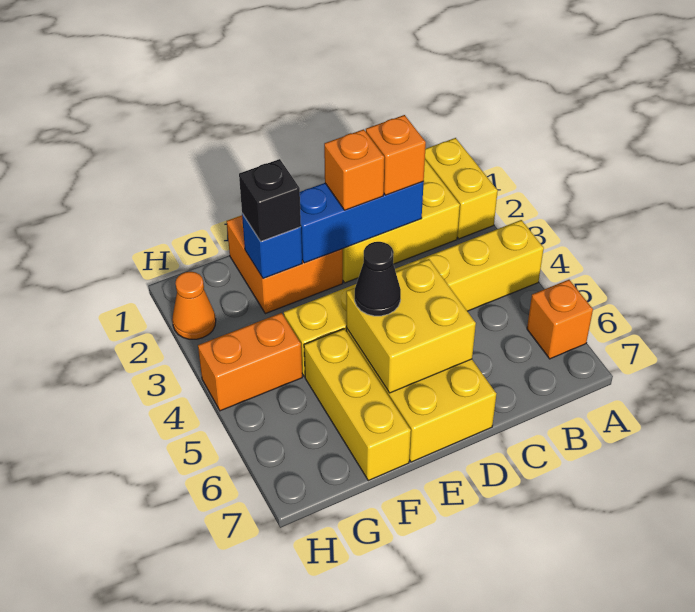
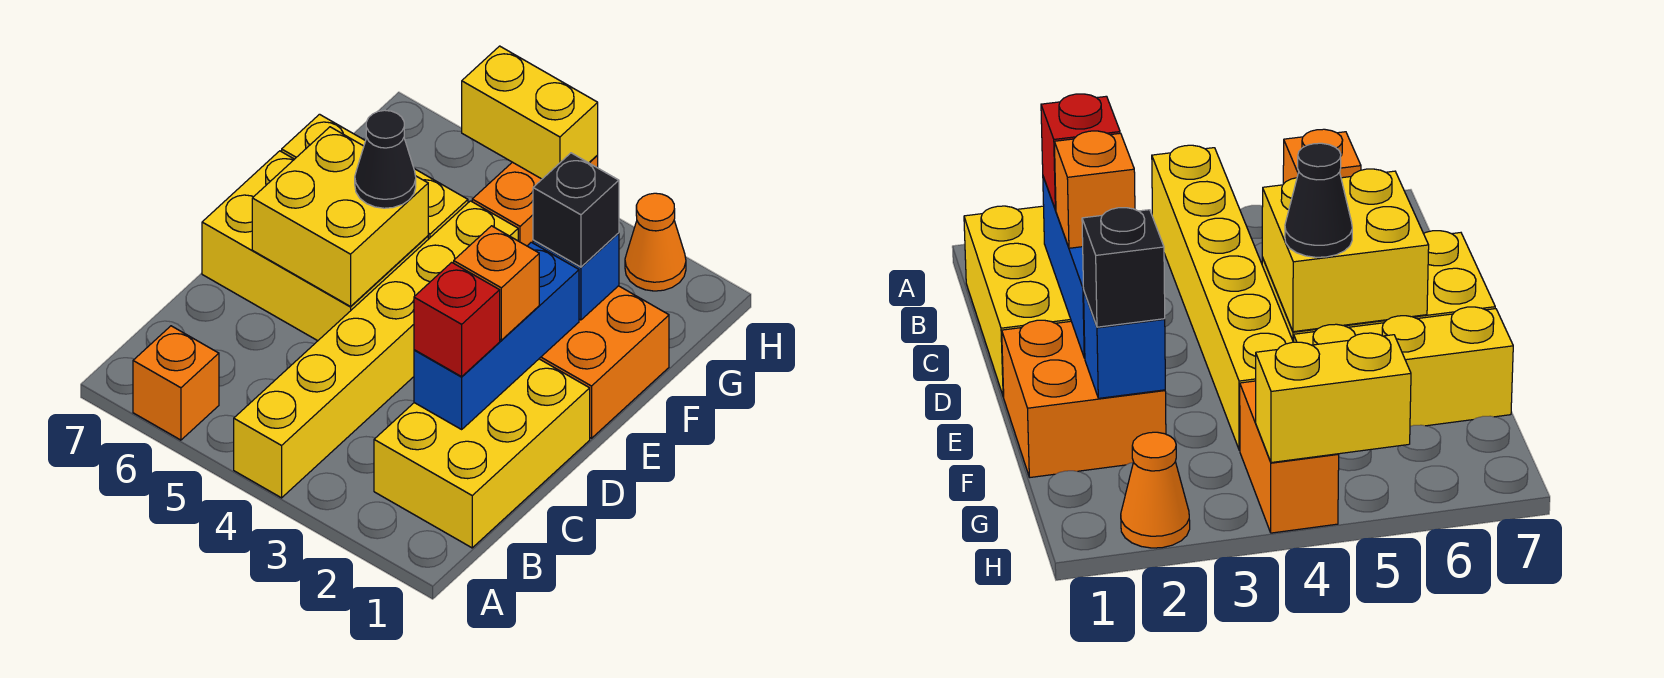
yellow 1x2 brick [425,138,498,239] -> yellow 1x2 brick moved to [462,46,598,179]
orange 1x1 brick [366,115,426,195] -> red 1x1 brick [414,262,500,377]

